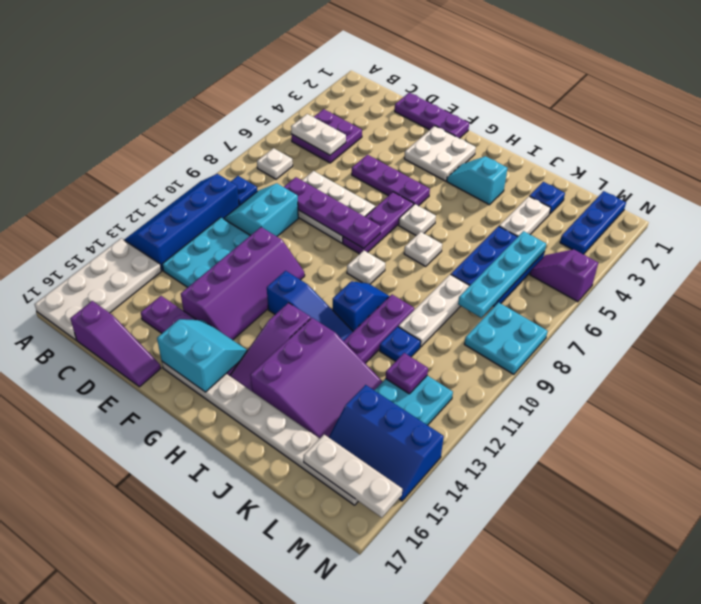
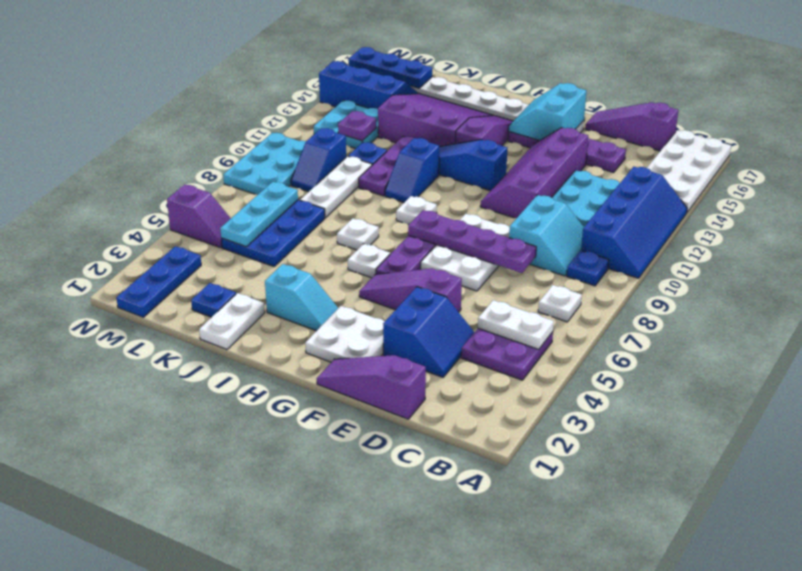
purple 1x3 plate [395,93,469,138] -> purple 1x3 slope [317,355,426,419]
none -> blue 2x2 slope [383,287,474,377]
white 2x3 plate [298,171,375,243] -> white 2x3 plate turned to [421,214,510,291]
purple 1x3 plate [352,155,430,206] -> purple 1x3 slope [359,268,462,312]
cyan 2x2 slope [157,319,247,392] -> cyan 2x2 slope turned to [508,83,586,141]
purple 3x3 slope [250,318,383,438] -> purple 3x3 slope turned to [378,94,493,146]
white 1x2 plate [499,196,551,236] -> white 1x2 plate moved to [199,293,265,349]
cyan 1x4 plate [458,231,546,318] -> cyan 1x3 plate [220,182,298,247]
none -> blue 1x2 slope [291,128,346,192]
white 1x3 plate [304,435,402,518] -> blue 1x3 plate [348,47,432,88]
cyan 2x2 plate [464,302,548,374] -> cyan 2x3 plate [223,133,306,195]

